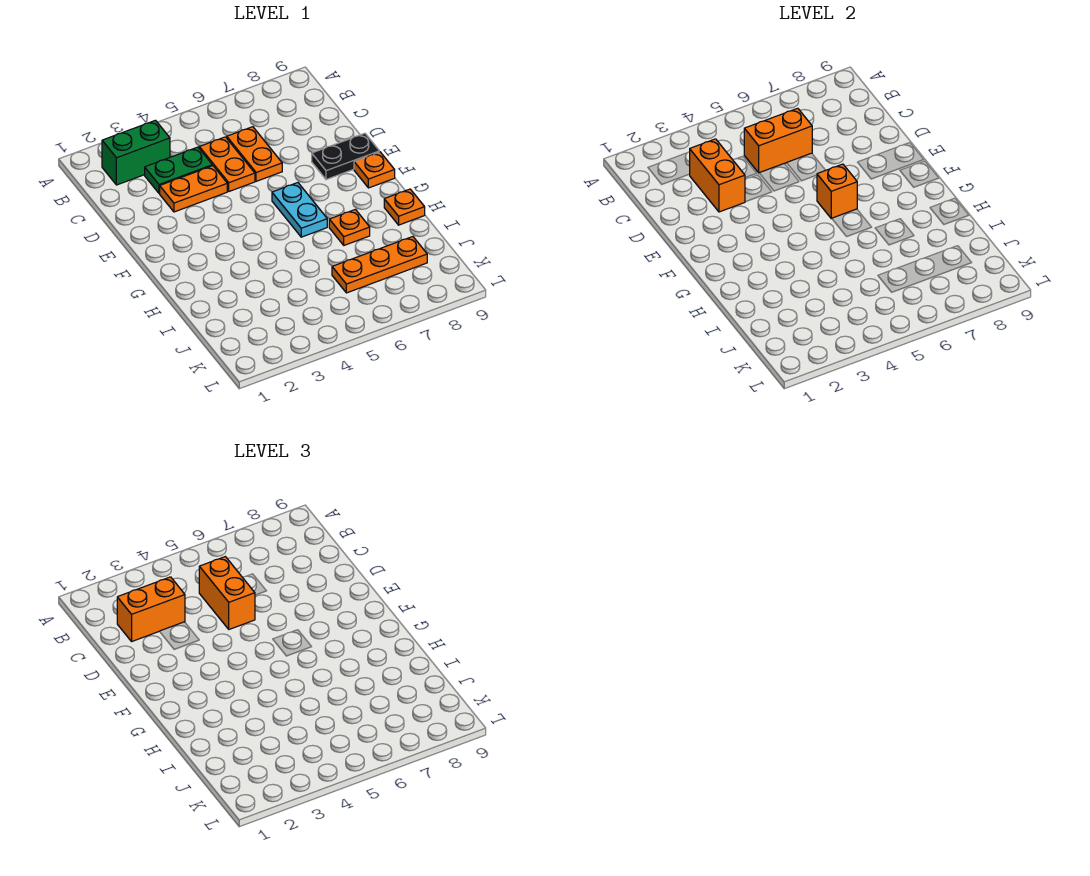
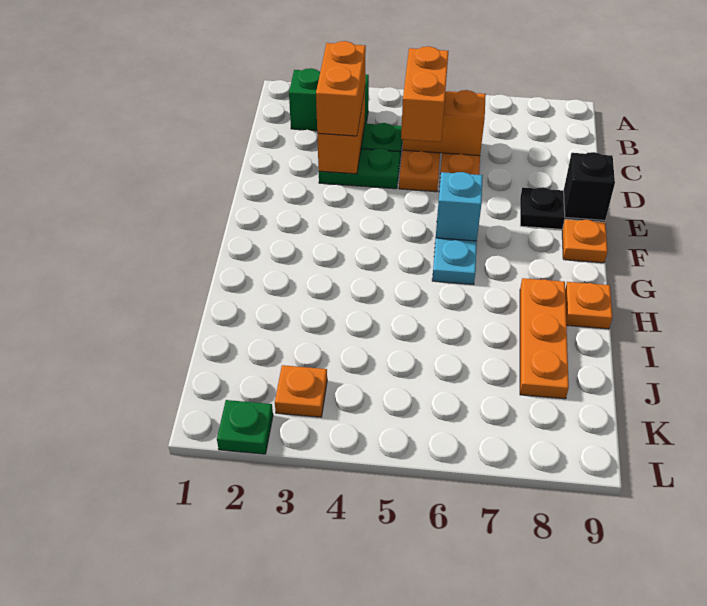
orange 1x2 brick [117,577,185,641] -> orange 1x2 brick turned to [316,41,366,136]
orange 1x2 plate [160,166,227,212] -> green 1x2 plate [319,149,400,189]
none -> black 1x1 brick [564,152,615,220]
orange 1x1 brick [817,164,857,219] -> cyan 1x1 brick [436,172,483,241]
orange 1x1 plate [329,209,370,245] -> orange 1x1 plate moved to [275,365,327,417]
orange 1x3 plate [332,237,427,293] -> orange 1x3 plate turned to [520,278,569,399]
none -> green 1x1 plate [217,400,273,454]

